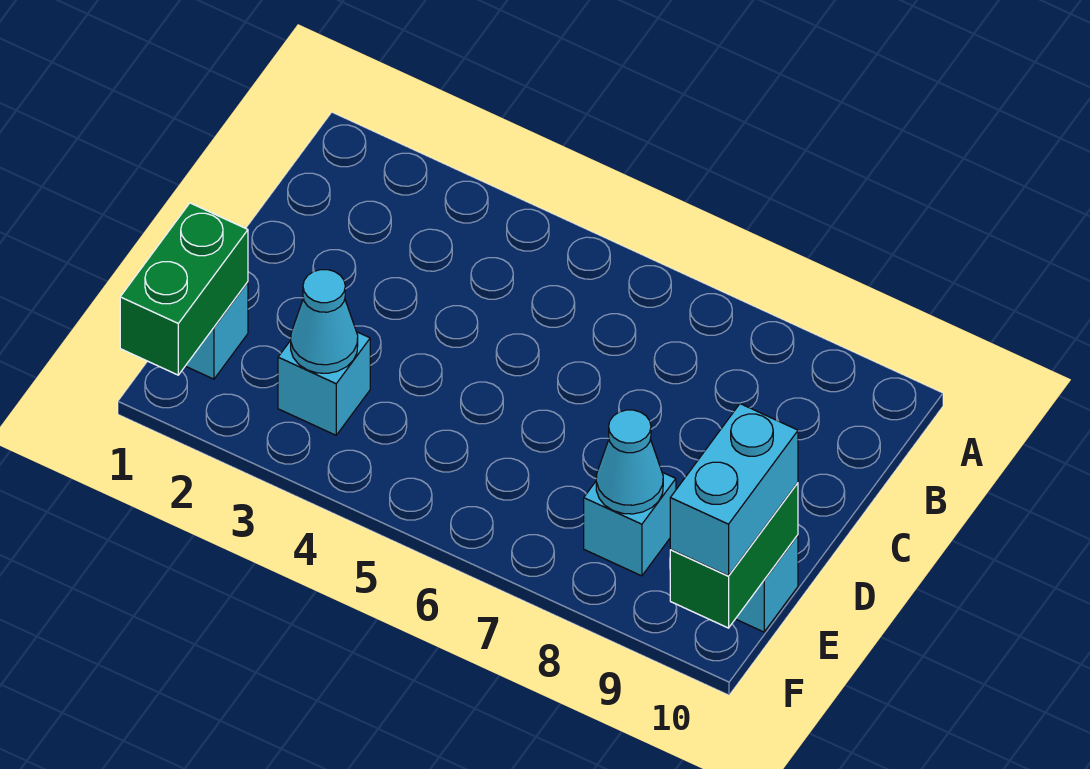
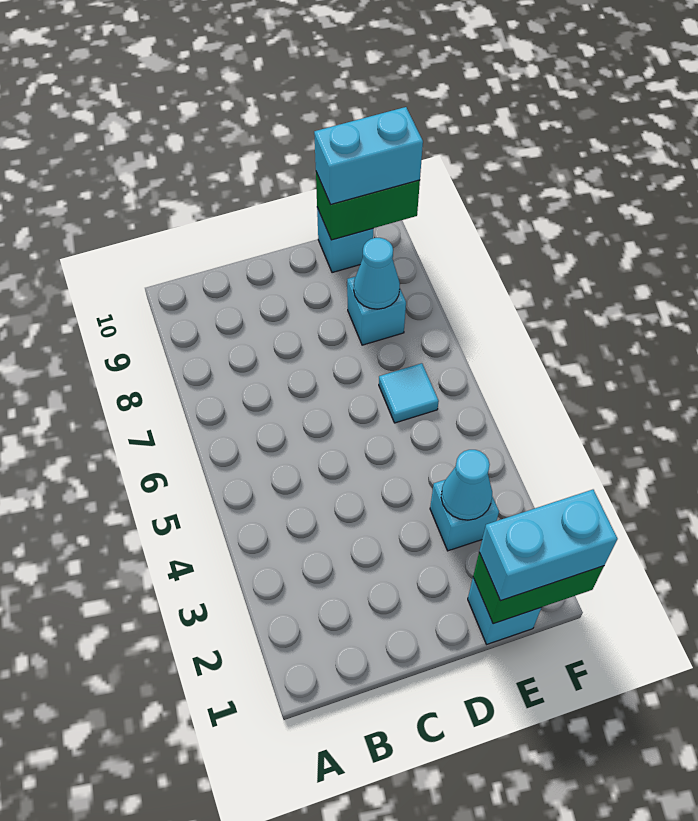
none -> cyan 1x2 brick [479,490,618,601]
none -> cyan 1x1 tile [379,363,439,423]

